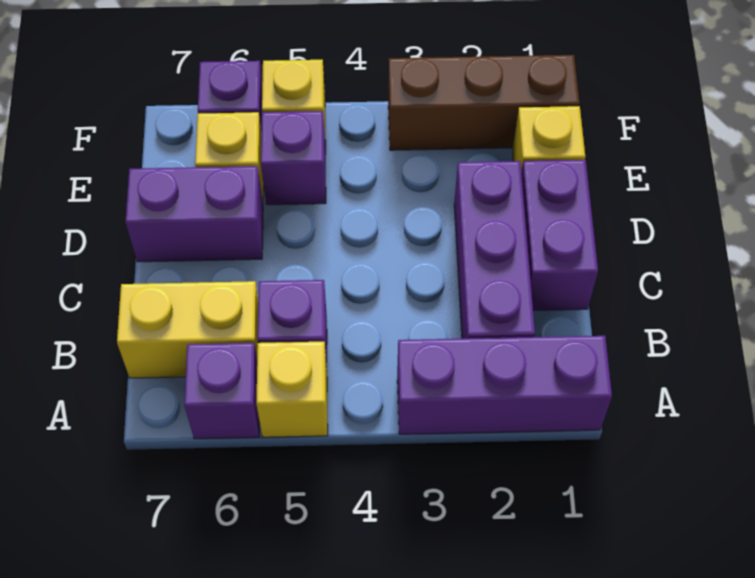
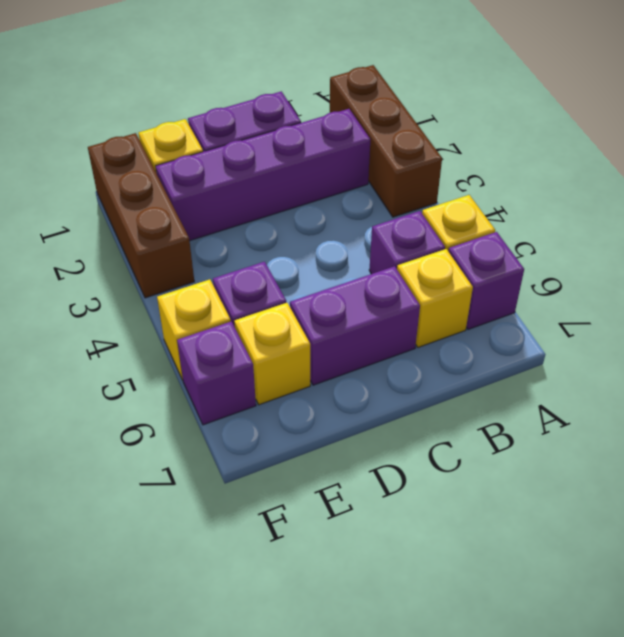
purple 1x3 brick [397,336,612,434] -> brown 1x3 brick [330,65,442,217]
purple 1x3 brick [454,161,535,339] -> purple 1x4 brick [156,109,370,241]
yellow 1x2 brick [117,281,258,378] -> yellow 1x1 brick [397,249,473,347]
purple 1x2 brick [126,166,263,262] -> purple 1x2 brick turned to [290,266,420,385]

